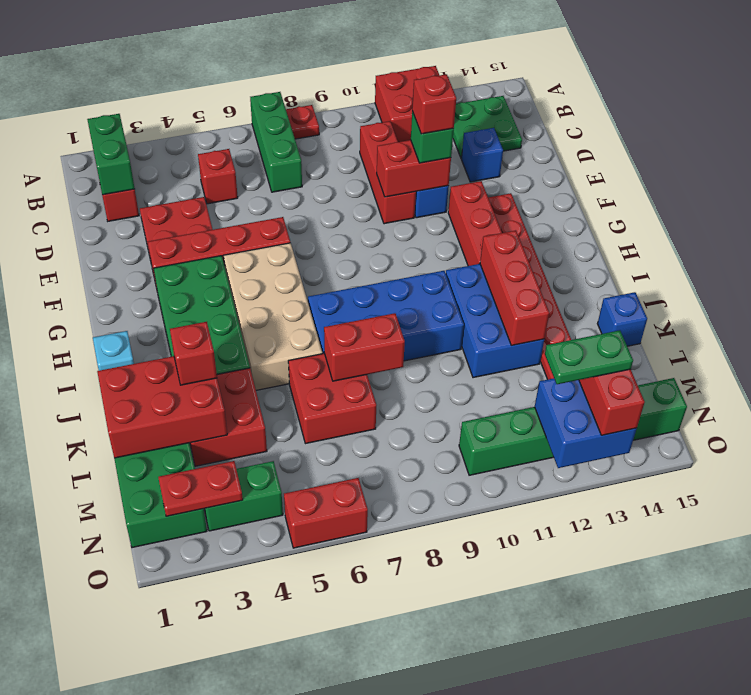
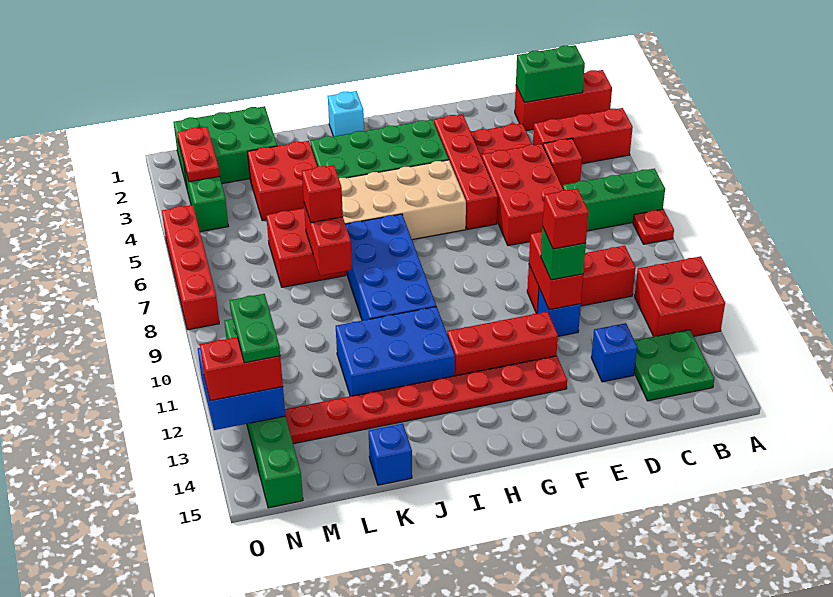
red 1x3 brick [480,230,549,346] -> red 1x3 brick moved to [533,108,633,164]
red 2x3 brick [97,356,227,458] -> red 2x3 brick moved to [482,144,563,246]
red 1x1 brick [170,322,217,385] -> red 1x1 brick moved to [302,165,343,223]
red 1x2 brick [284,478,368,548] -> red 1x4 brick [162,205,219,330]

